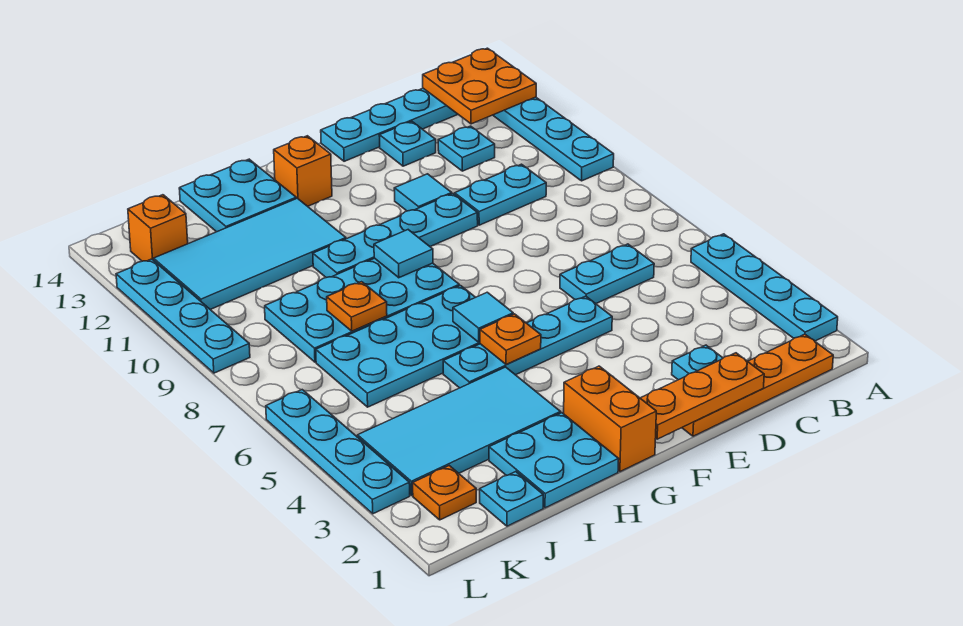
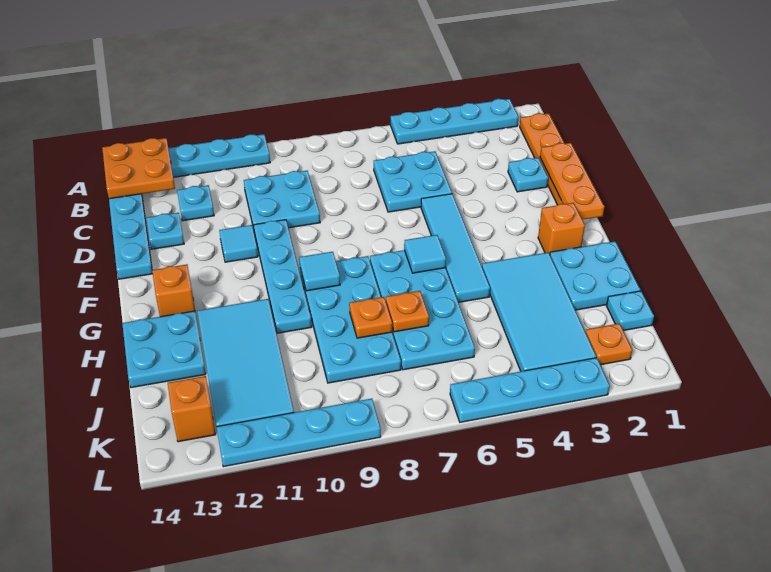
cyan 1x2 plate [560,244,654,304] -> cyan 2x2 plate [374,151,452,212]
cyan 1x2 plate [455,164,546,225] -> cyan 2x2 plate [244,171,320,229]
cyan 1x4 plate [443,296,612,388] -> cyan 1x4 tile [421,194,490,302]
orange 1x2 brick [564,366,656,472] -> orange 1x1 brick [538,203,585,254]
orange 1x1 plate [480,314,541,365] -> orange 1x1 plate moved to [386,291,429,332]

